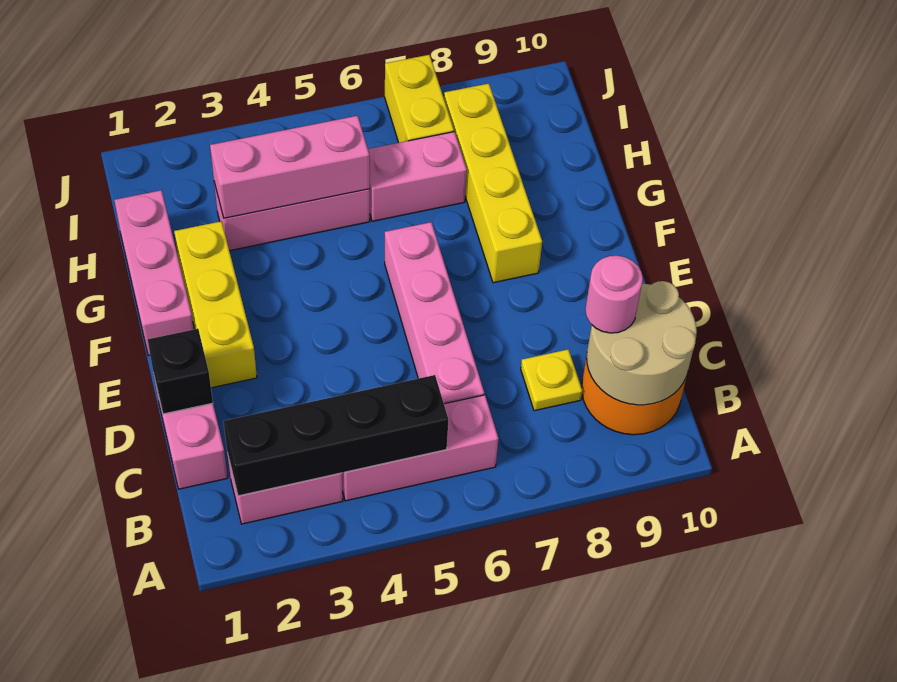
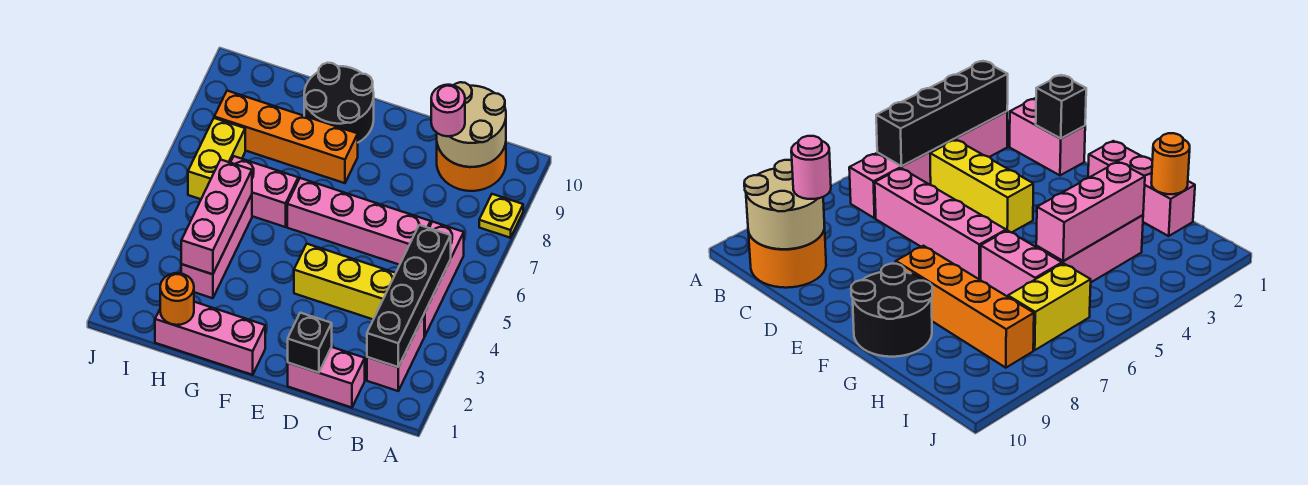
yellow 1x1 plate [521,349,582,411] -> yellow 1x1 plate moved to [479,194,523,238]
yellow 1x3 brick [174,221,257,388] -> yellow 1x3 brick moved to [294,244,396,319]
yellow 1x4 brick [444,84,542,283] -> orange 1x4 brick [214,91,358,183]
none -> black 2x2 round brick [304,63,374,142]
none -> orange 1x1 round brick [160,273,194,325]
pink 1x2 brick [368,132,467,221] -> pink 1x2 brick turned to [231,156,298,227]
yellow 1x2 brick [385,55,454,143] -> yellow 1x2 brick turned to [188,118,245,199]

